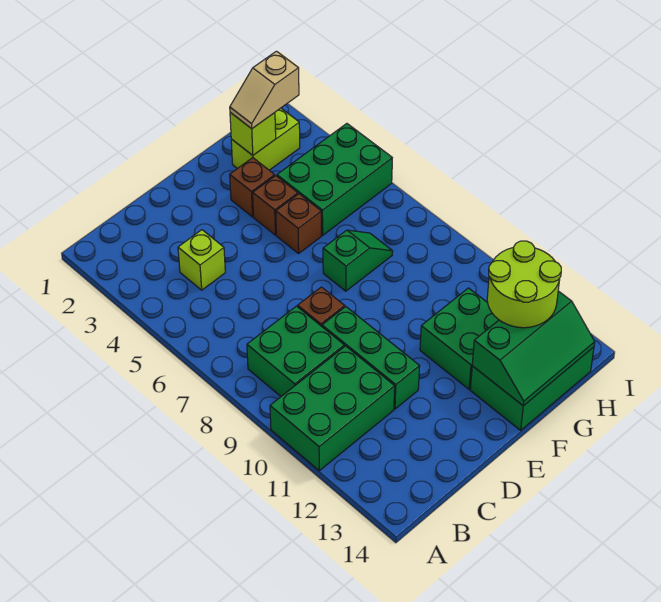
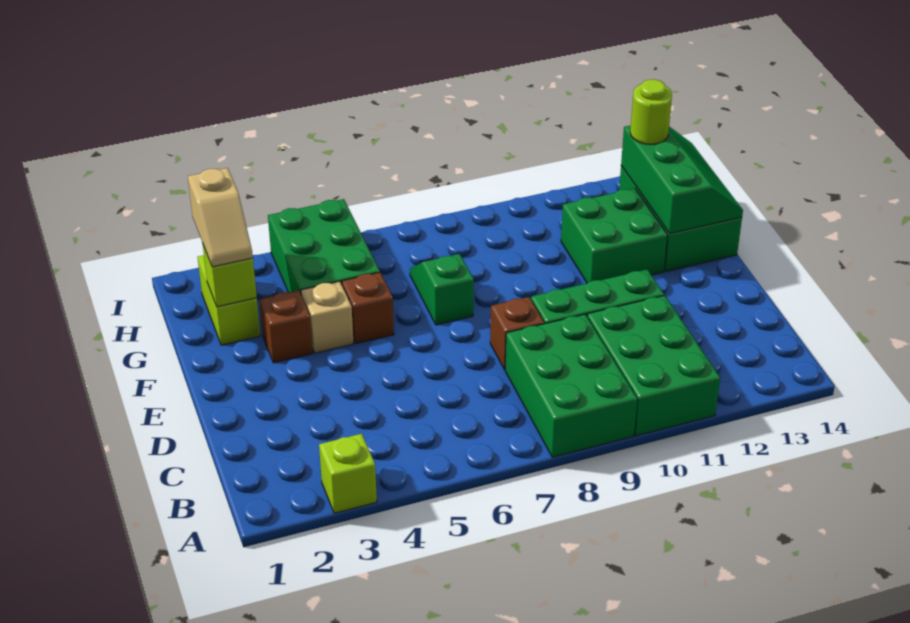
green 2x2 brick [247,306,344,396] -> green 2x3 brick [505,314,637,457]
lime 1x1 brick [178,230,225,290] -> lime 1x1 brick moved to [319,434,377,513]
brown 1x1 brick [253,176,298,235] -> tan 1x1 brick [301,281,354,353]
lime 2x2 round brick [487,241,561,328] -> lime 1x1 round brick [630,79,672,144]

